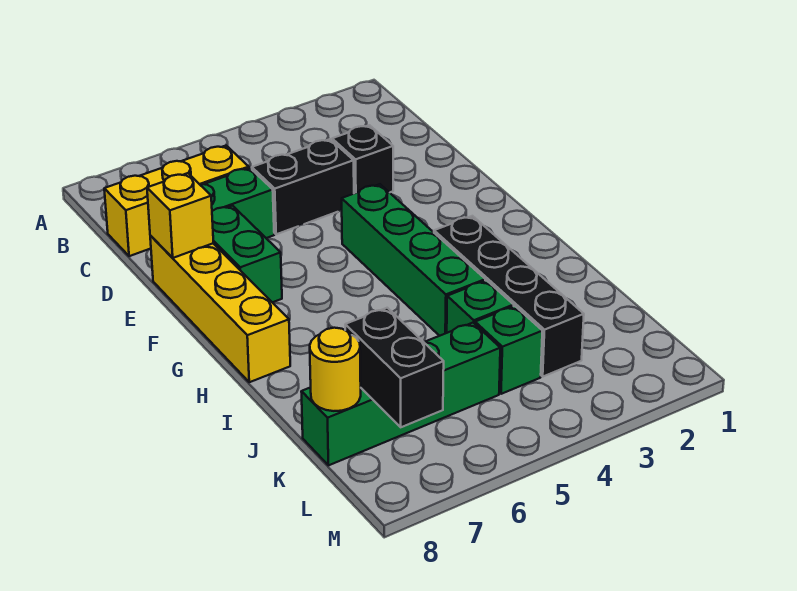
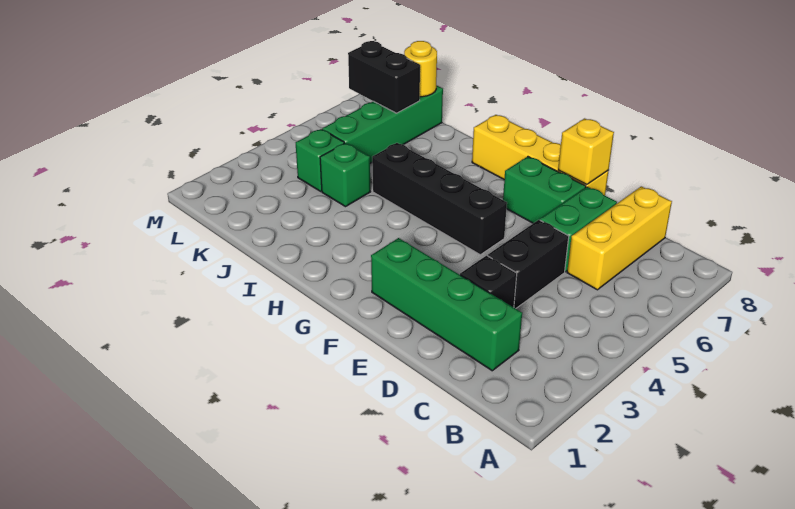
green 1x4 brick [342,184,485,336] -> green 1x4 brick moved to [371,238,522,371]
black 1x4 brick [434,216,584,377] -> black 1x4 brick moved to [372,143,507,255]

